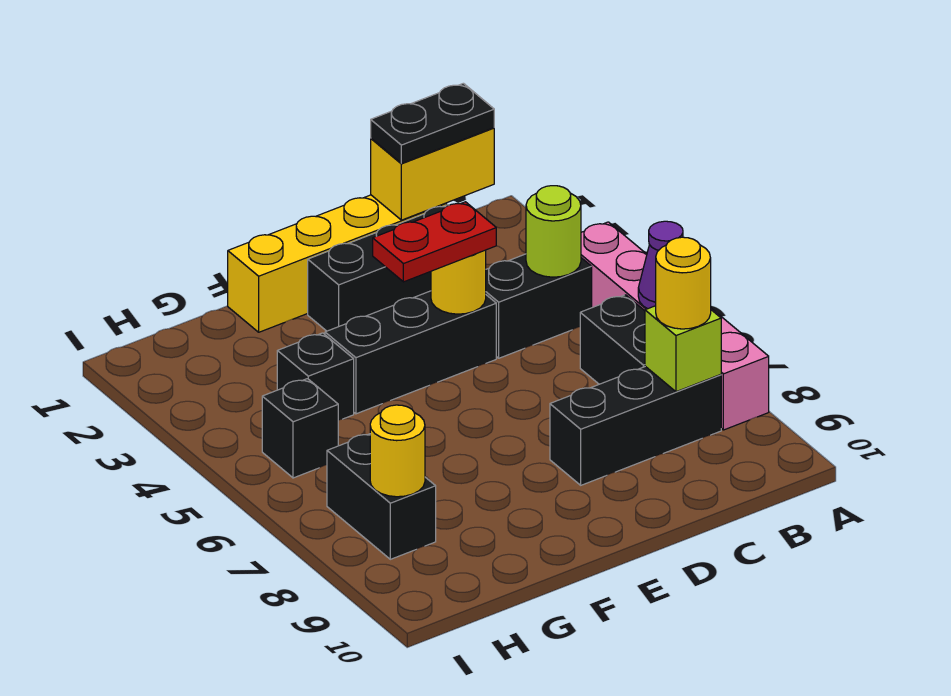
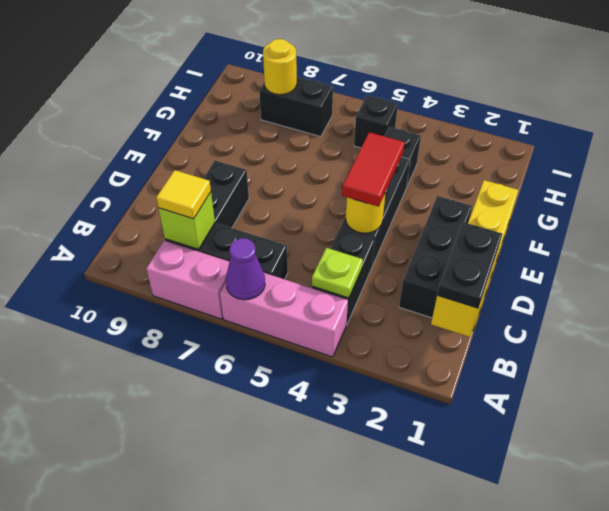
lime 1x1 round brick [526,186,581,277] -> lime 1x1 plate [312,248,363,298]
yellow 1x1 round brick [656,237,711,329] -> yellow 1x1 tile [156,170,211,219]
red 1x2 plate [373,202,496,282] -> red 1x2 tile [342,132,405,207]

